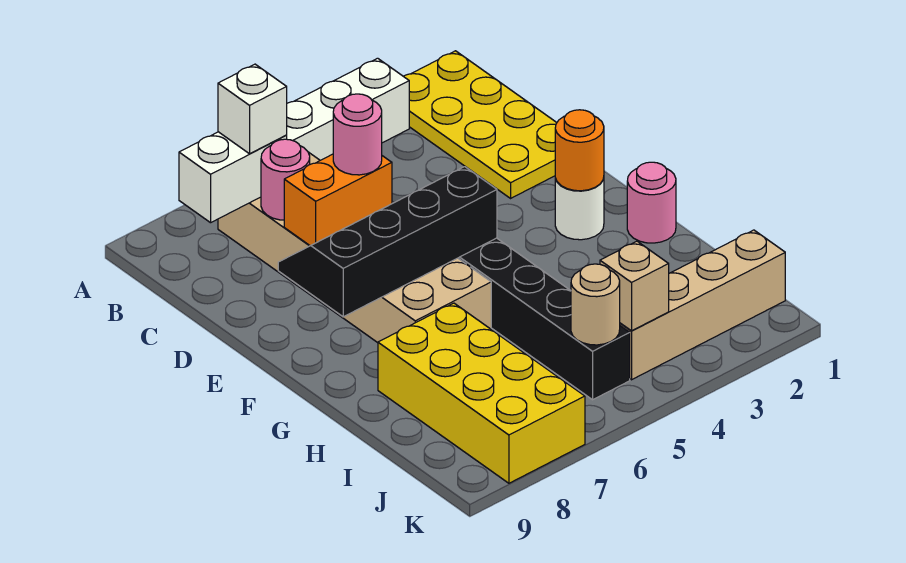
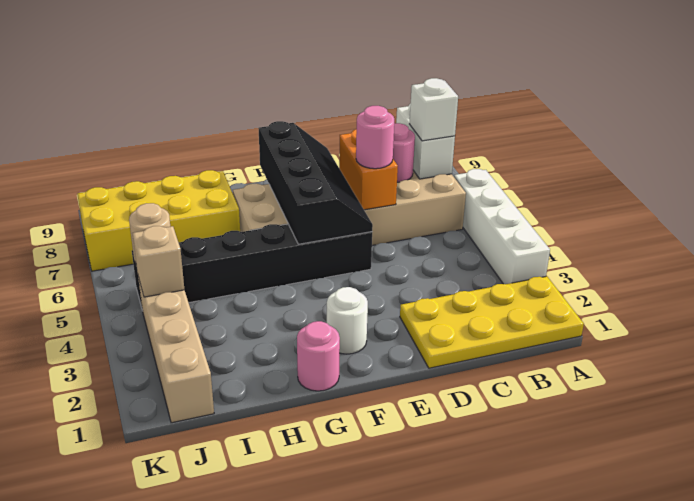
orange 1x1 round brick [555,110,604,191] -> none

